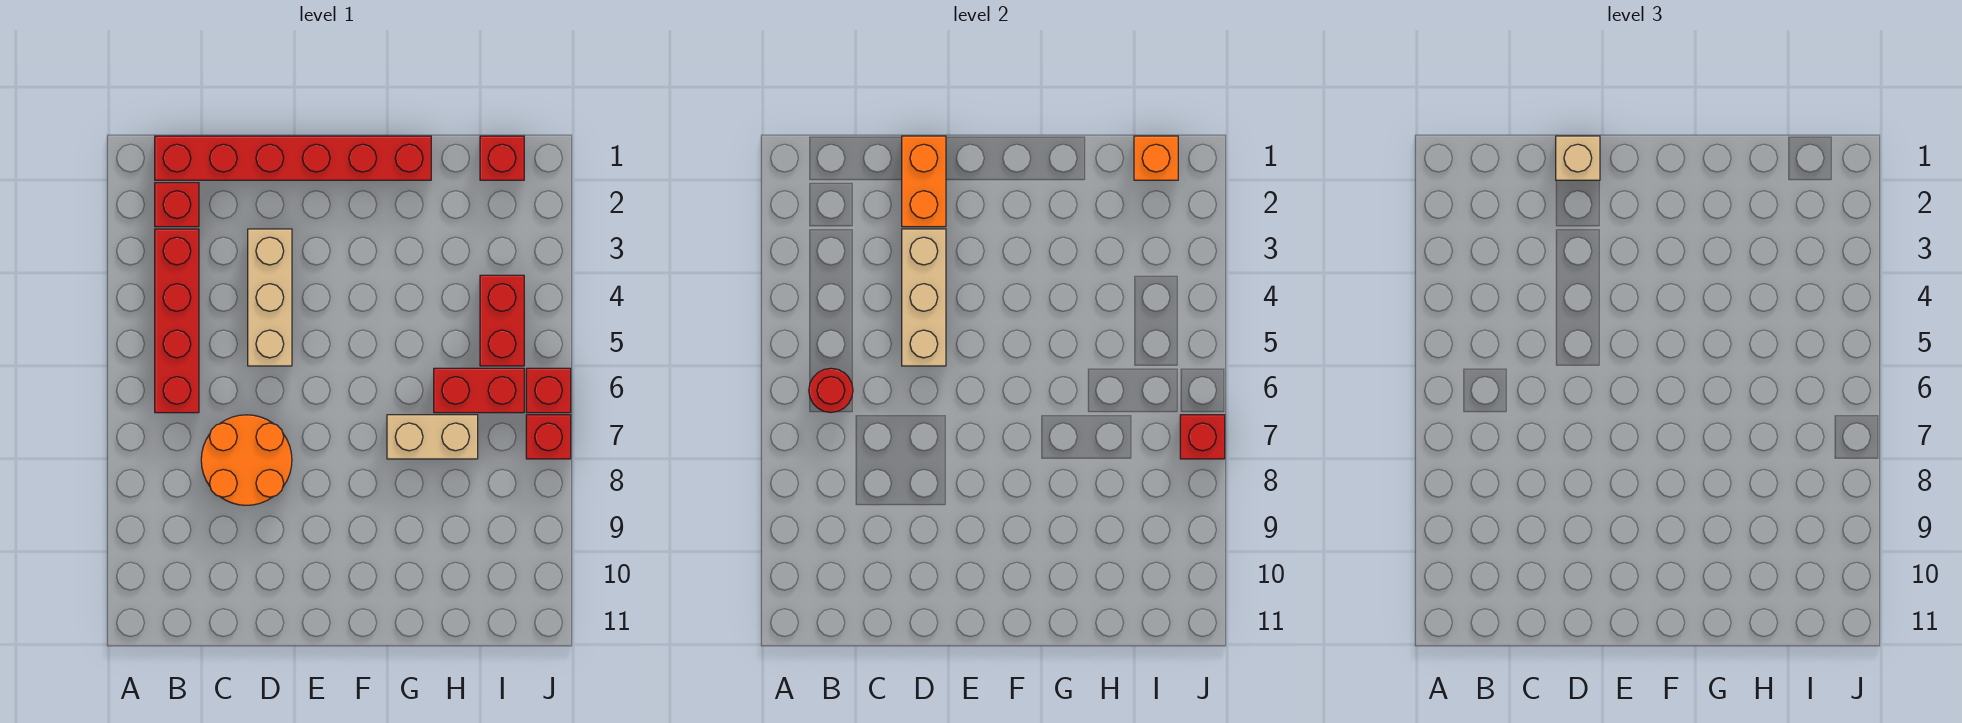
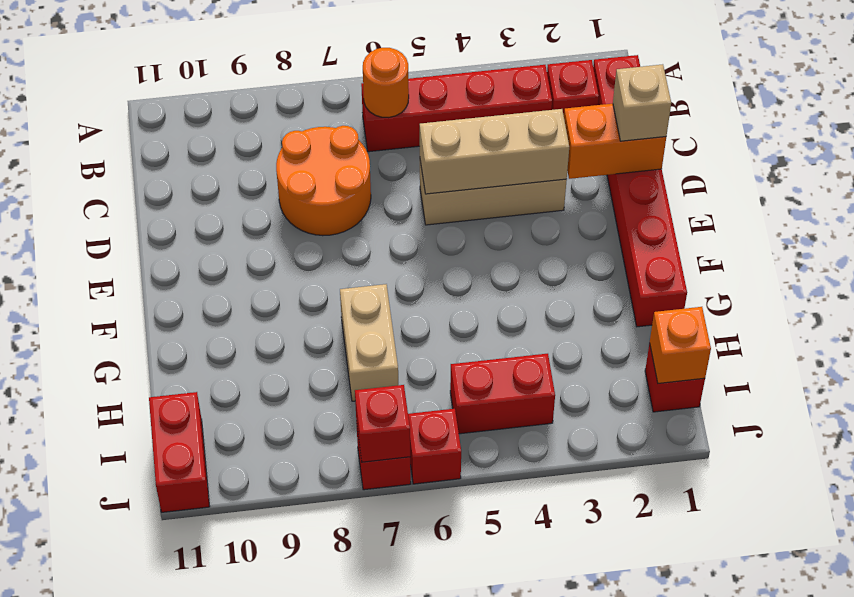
red 1x1 round brick [809,368,853,413] -> orange 1x1 round brick [363,48,409,118]
red 1x2 brick [434,368,524,413] -> red 1x2 brick moved to [149,392,210,512]

